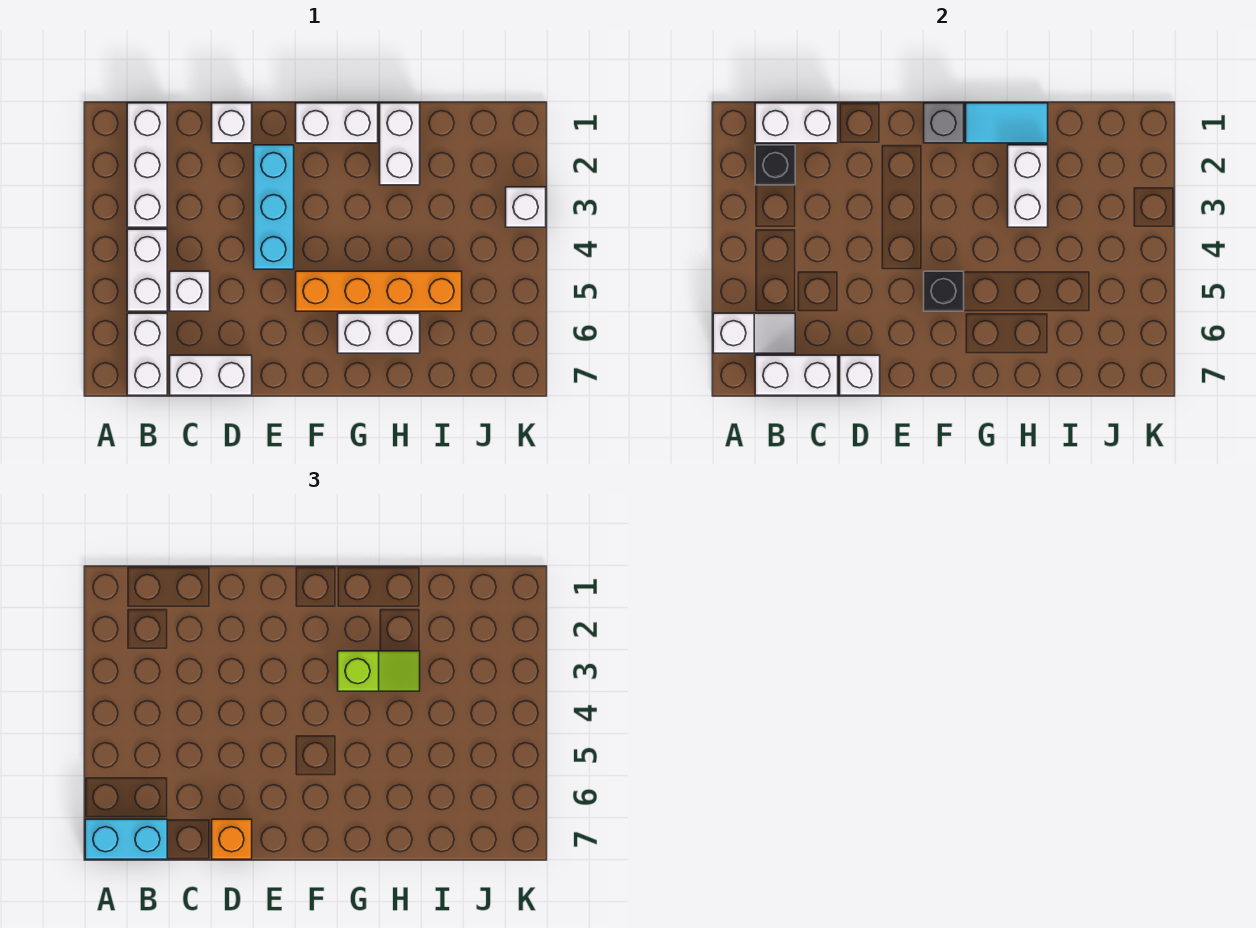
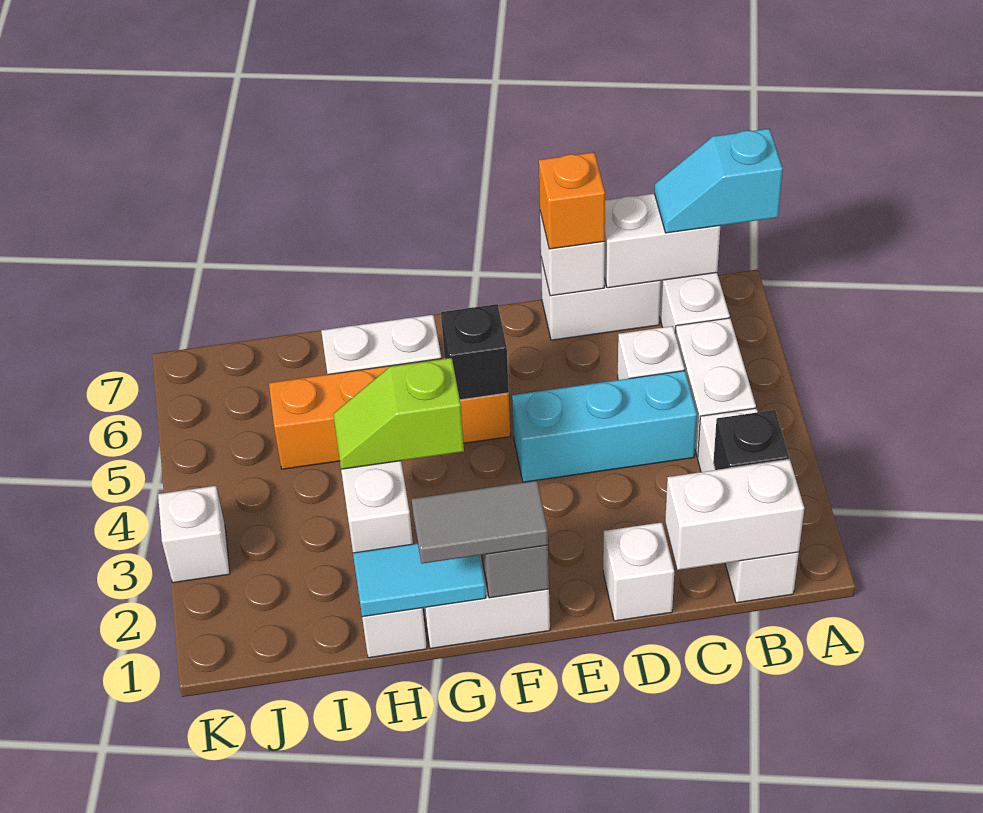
white 1x2 slope [713,313,795,353] -> none
cyan 1x2 brick [85,819,167,859] -> cyan 1x2 slope [654,129,783,233]
cyan 1x3 brick [254,145,294,269] -> cyan 1x3 brick turned to [512,371,697,482]
none -> grey 1x2 tile [412,481,548,564]

